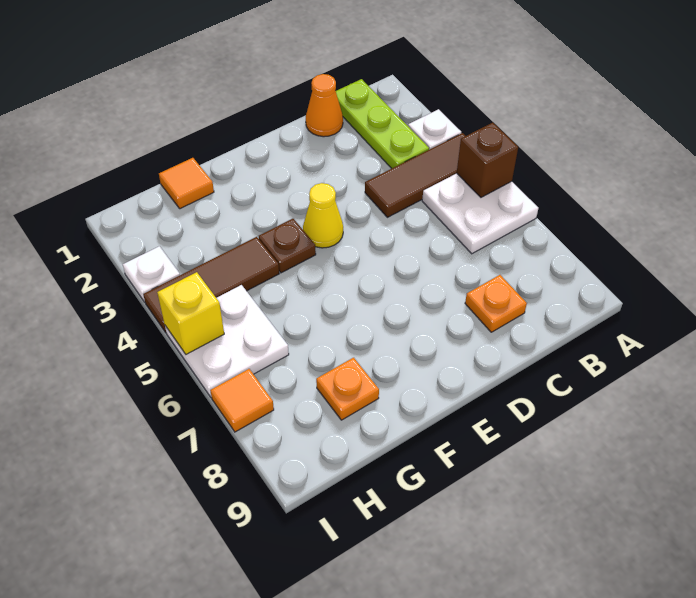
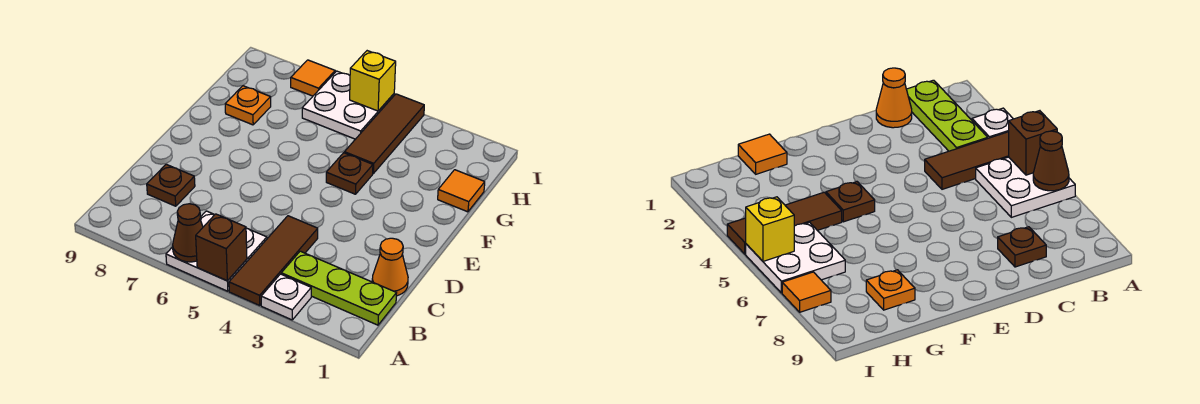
none -> brown 1x1 cone [173,204,203,262]
orange 1x1 plate [465,275,527,332] -> brown 1x1 plate [147,164,195,206]
yellow 1x1 cone [303,183,343,248] -> none
white 1x1 plate [123,246,180,302] -> none

